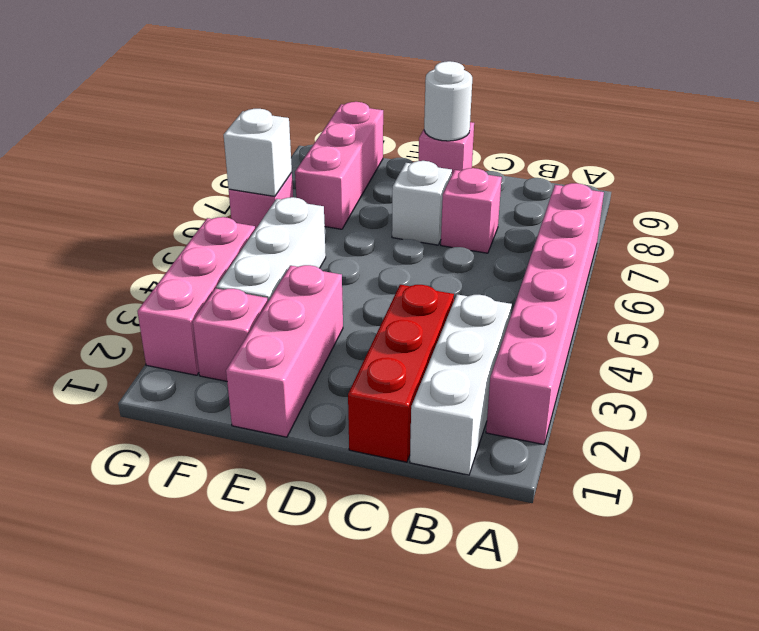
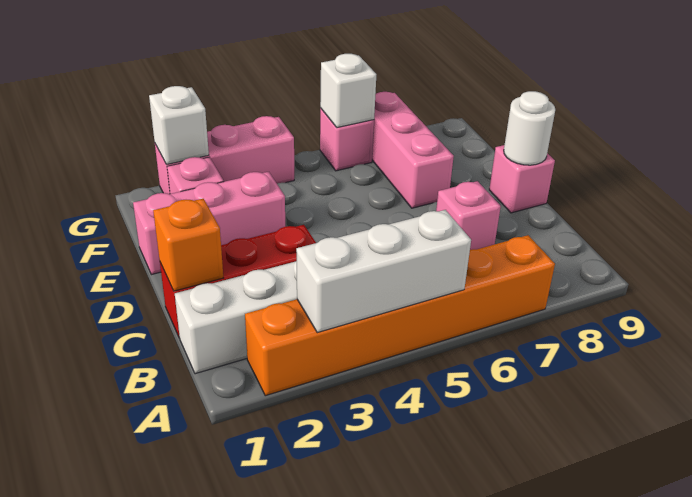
pink 1x6 brick [486,183,604,445] -> orange 1x6 brick [245,235,555,396]
none -> orange 1x1 brick [153,199,223,291]
white 1x1 brick [392,161,452,245] -> white 1x1 brick moved to [149,86,209,165]
white 1x3 brick [216,197,326,301] -> white 1x3 brick moved to [296,210,471,333]
pink 1x3 brick [295,102,383,229] -> pink 1x3 brick turned to [372,92,454,208]

